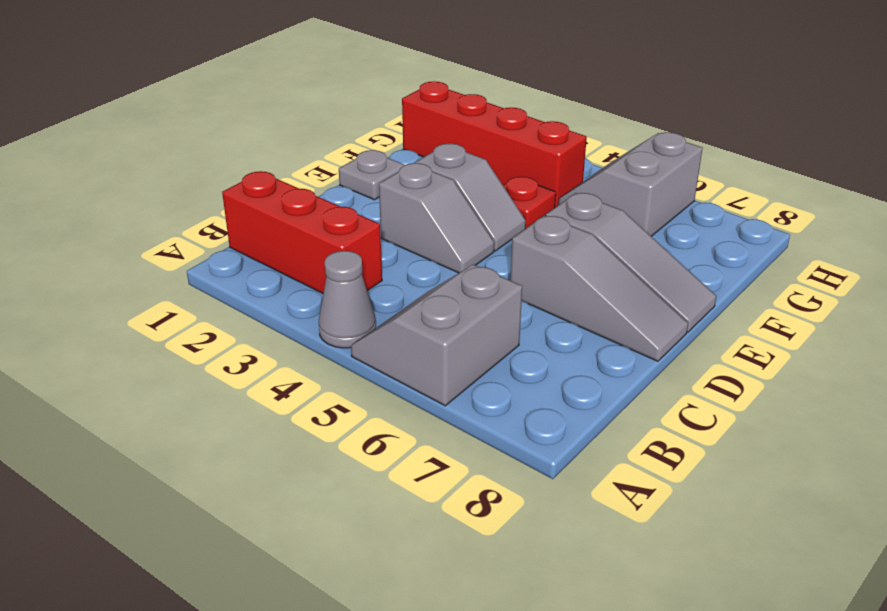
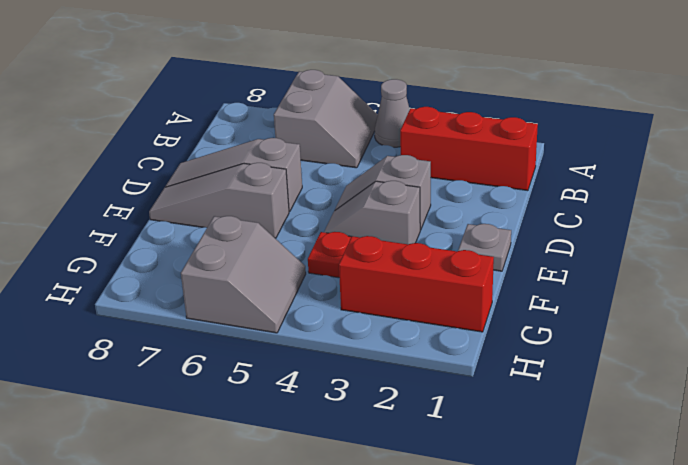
red 1x4 brick [402,81,587,207] -> red 1x3 brick [339,236,494,332]

